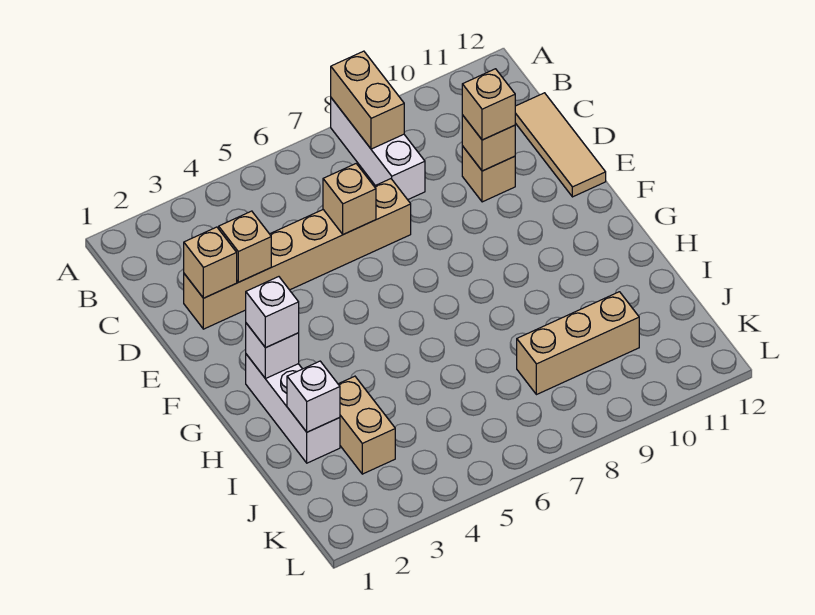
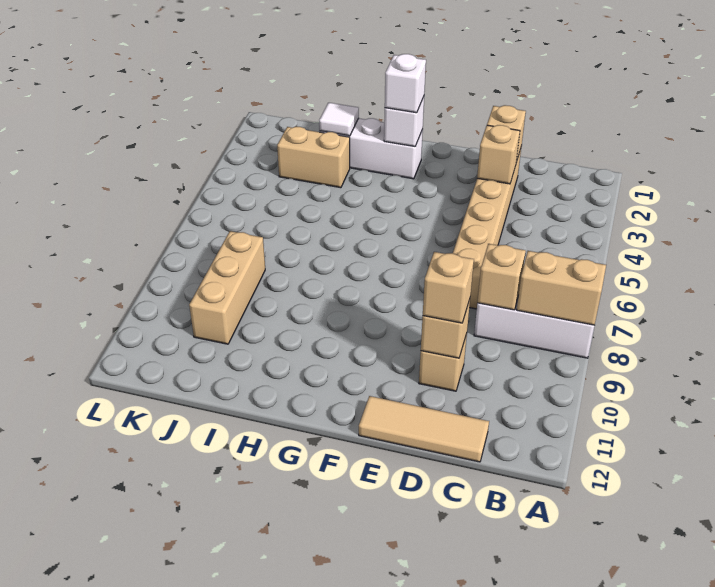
tan 1x1 brick [323,164,376,235] -> tan 1x1 brick moved to [477,244,526,310]
white 1x1 brick [287,361,340,432] -> white 1x1 tile [319,103,359,136]

